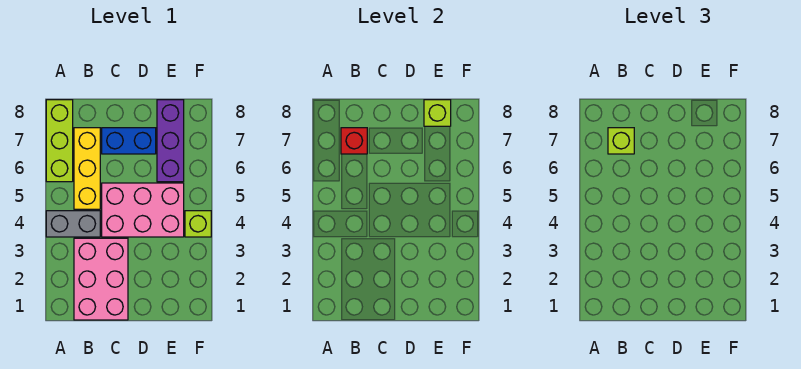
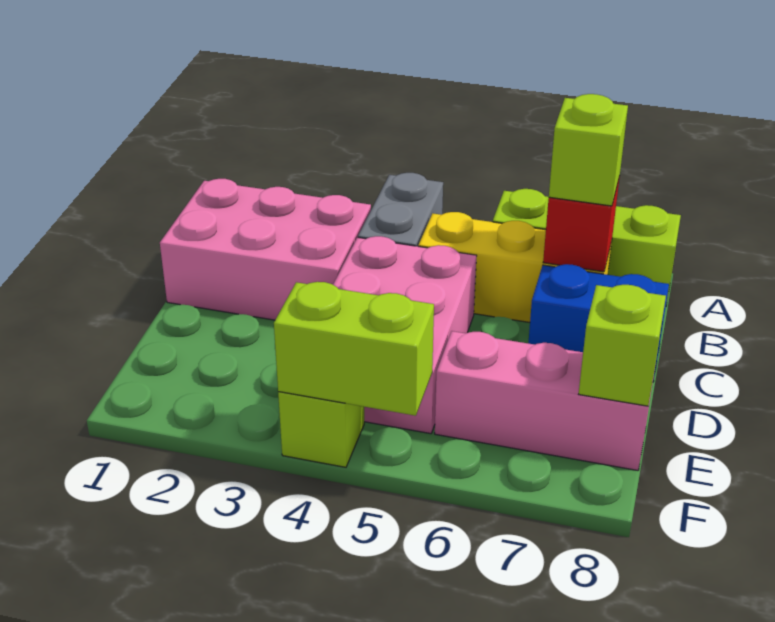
blue 1x2 brick [102,128,156,154] -> blue 1x2 brick turned to [528,264,669,382]
purple 1x3 brick [157,100,184,182] -> pink 1x3 brick [435,331,654,470]
none -> lime 1x2 brick [274,282,434,416]

